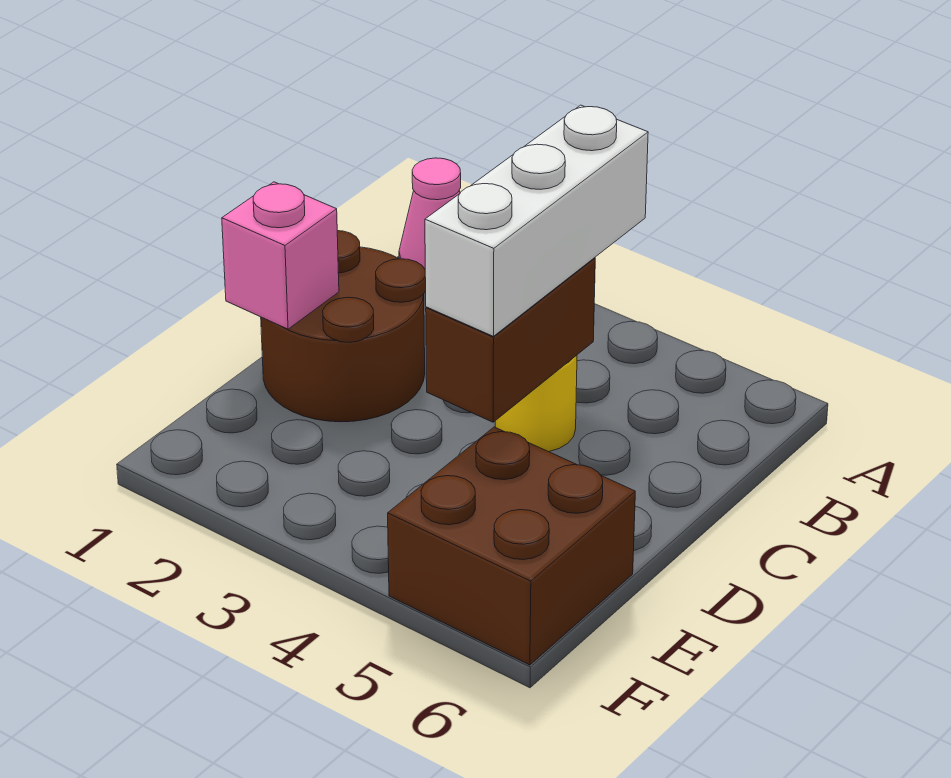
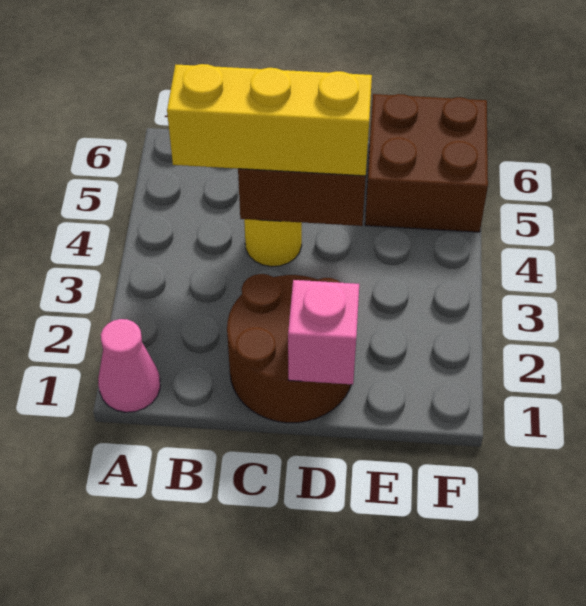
white 1x3 brick [425,105,648,336] -> yellow 1x3 brick [167,64,372,176]

